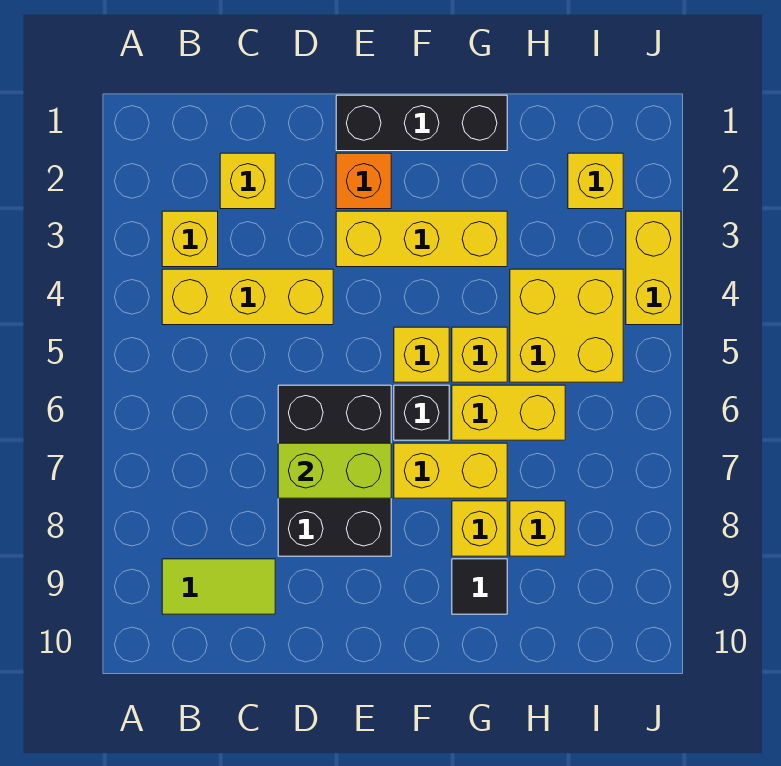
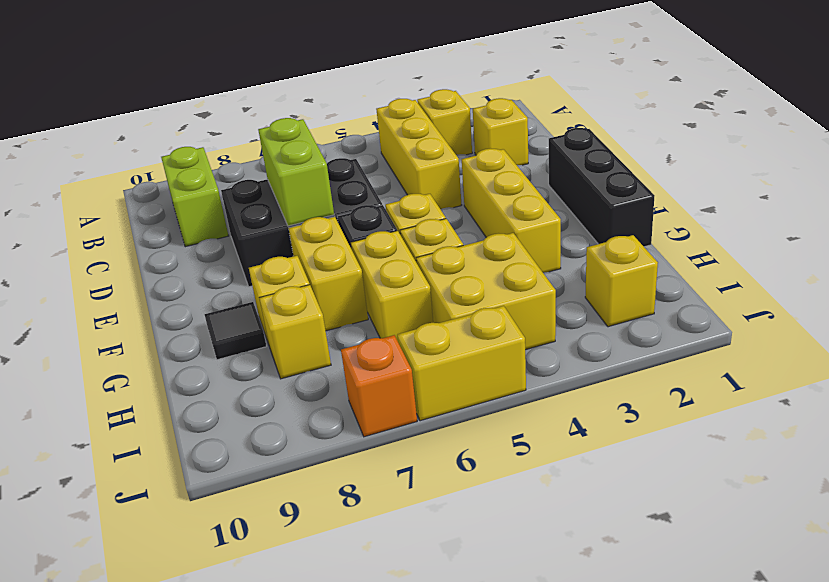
lime 1x2 tile [162,559,275,614] -> lime 1x2 brick [161,147,229,247]
orange 1x1 brick [336,153,391,209] -> orange 1x1 brick moved to [341,335,417,437]
yellow 1x2 brick [626,211,681,325] -> yellow 1x2 brick moved to [397,306,526,421]

